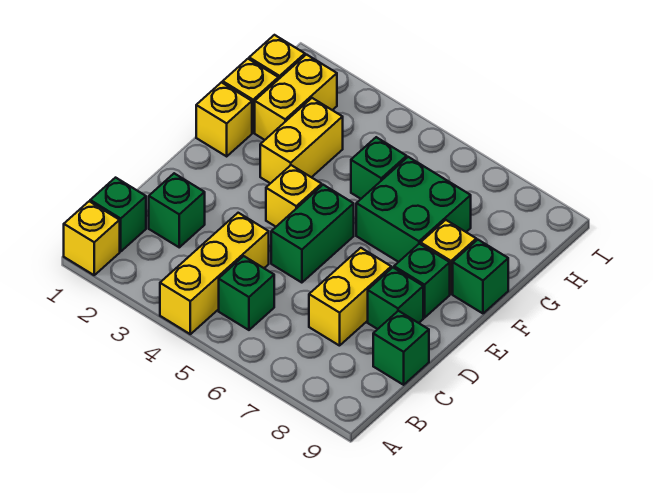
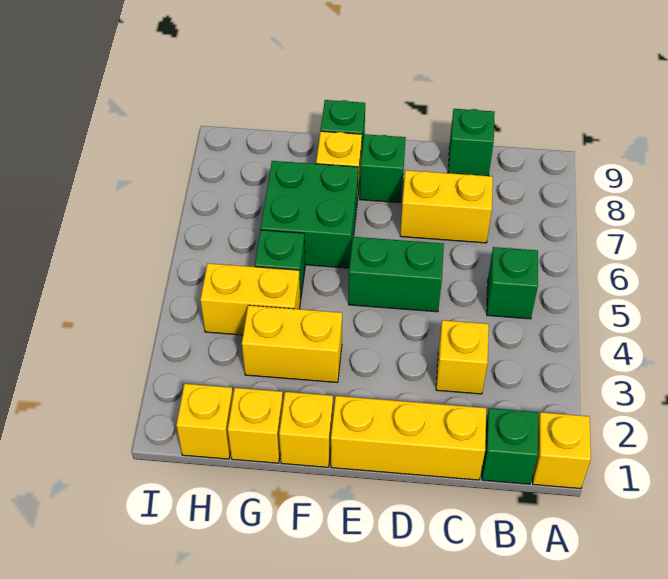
yellow 1x3 brick [160,213,269,334] -> yellow 1x3 brick moved to [331,396,486,480]
green 1x1 brick [149,173,205,247] -> none
green 1x1 brick [368,268,423,329] -> none
yellow 1x1 brick [266,165,322,227] -> yellow 1x1 brick moved to [436,320,489,394]
yellow 1x2 brick [255,55,337,140] -> yellow 1x2 brick moved to [200,263,300,335]

